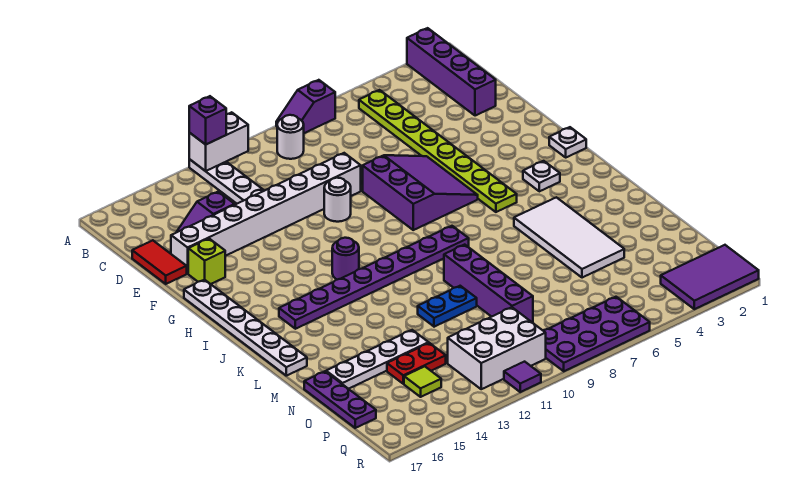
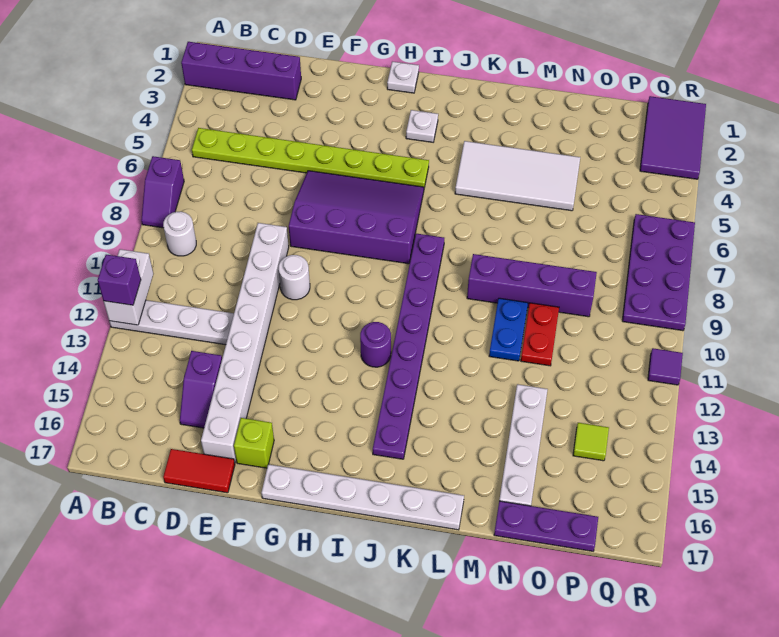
purple 3x3 slope [363,155,478,230] -> purple 3x4 slope [289,171,424,264]
red 1x2 plate [387,343,446,384] -> red 1x2 plate moved to [521,303,559,366]
white 2x3 brick [448,307,546,389] -> none

